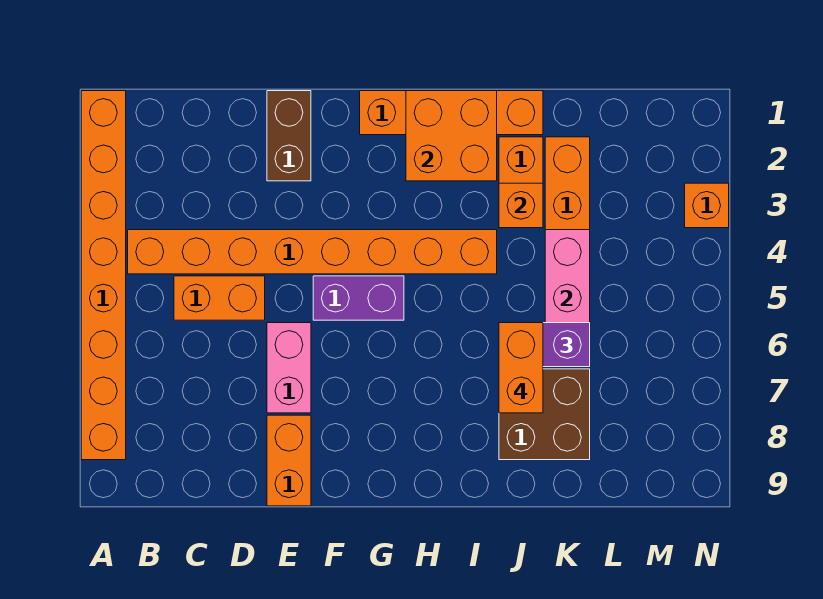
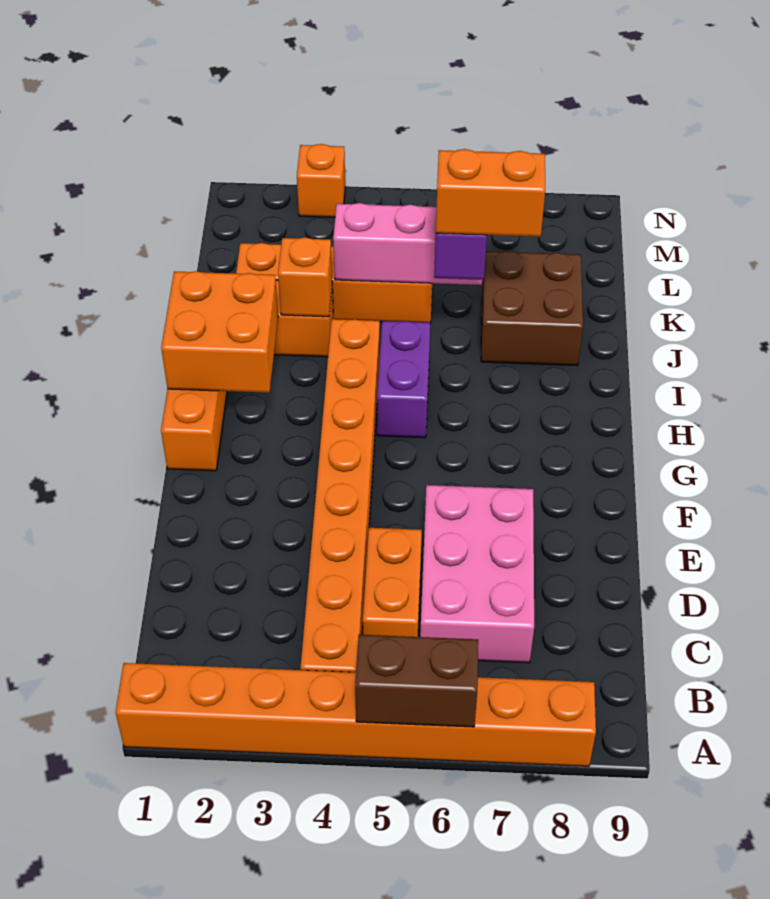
brown 1x2 brick [267,91,311,181] -> brown 1x2 brick moved to [355,635,478,727]
pink 1x2 brick [267,323,311,413] -> pink 2x3 brick [420,485,534,663]
orange 1x2 brick [267,415,311,506] -> none
purple 1x2 brick [313,276,404,320] -> purple 1x2 brick moved to [377,321,430,438]

